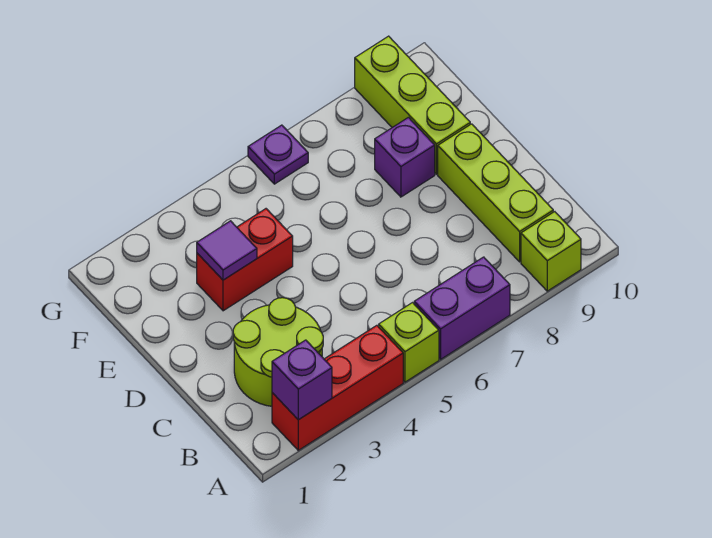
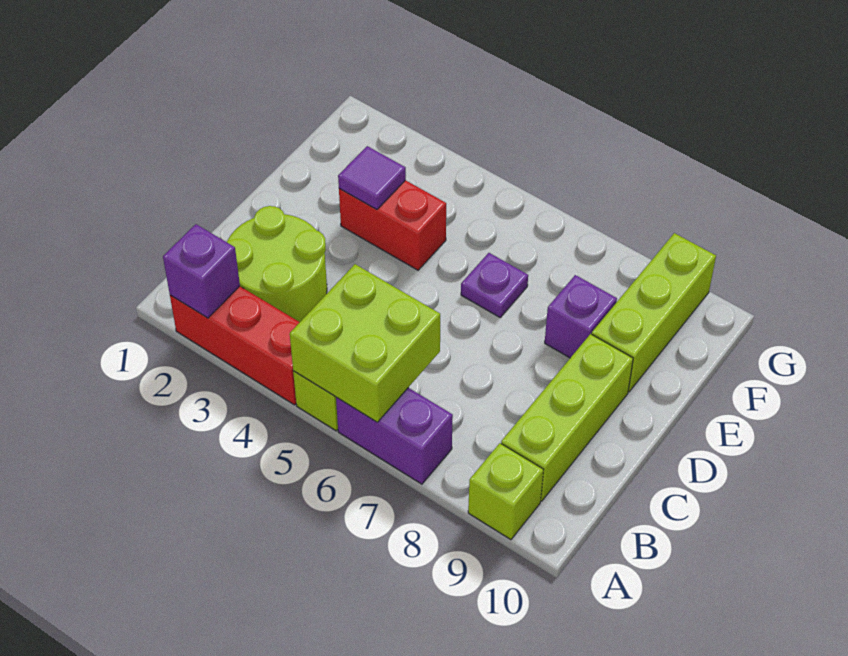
none -> lime 2x2 brick [290,264,440,422]
purple 1x1 plate [248,125,308,184] -> purple 1x1 plate moved to [461,253,528,317]

